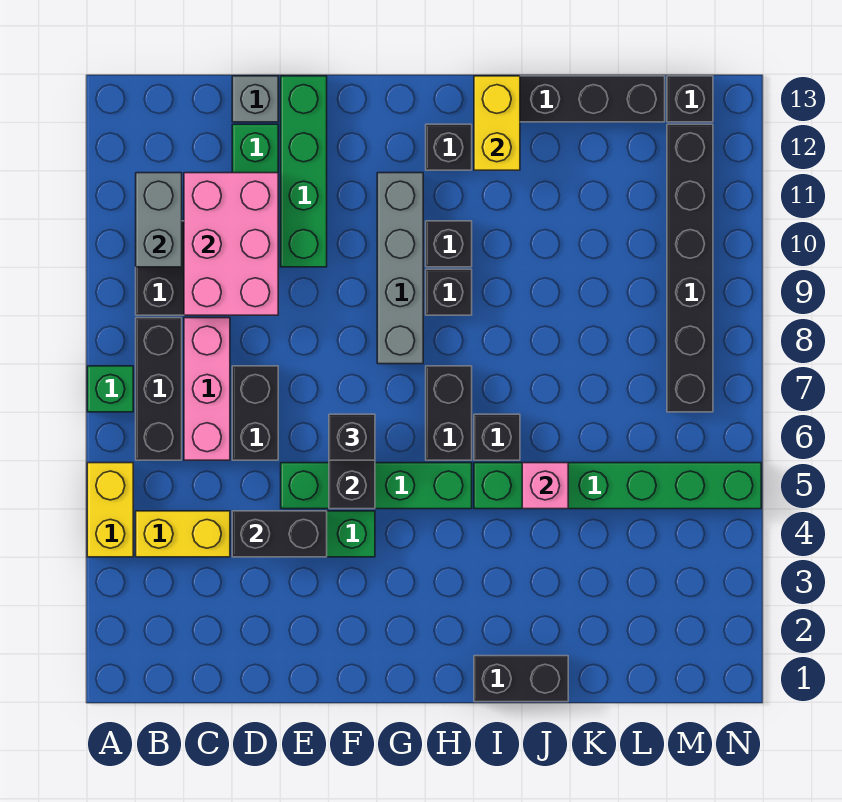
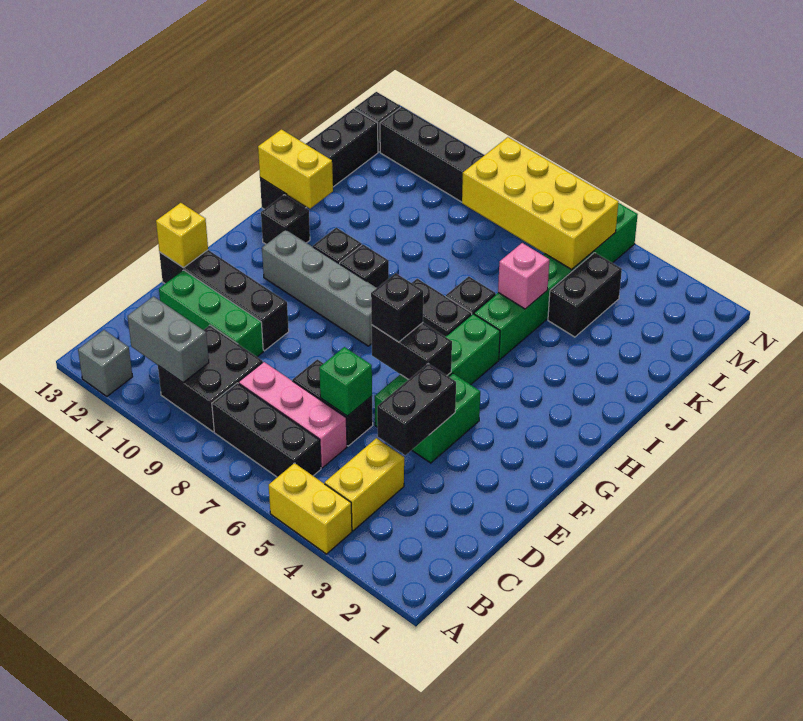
green 1x1 brick [87,366,133,412] -> green 1x1 brick moved to [319,347,372,416]
pink 2x3 brick [184,173,278,315] -> none
grey 1x1 brick [232,76,278,122] -> grey 1x1 brick moved to [78,330,133,396]
green 1x4 brick [281,76,327,267] -> black 1x4 brick [159,250,289,351]
none -> yellow 1x1 brick [156,203,208,268]
black 1x2 brick [474,656,568,702] -> black 1x2 brick moved to [548,253,622,337]
none -> yellow 2x4 brick [462,137,618,270]

